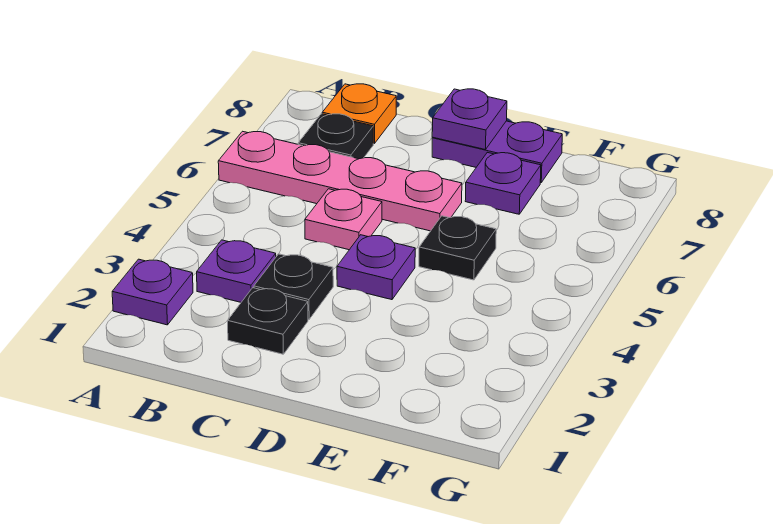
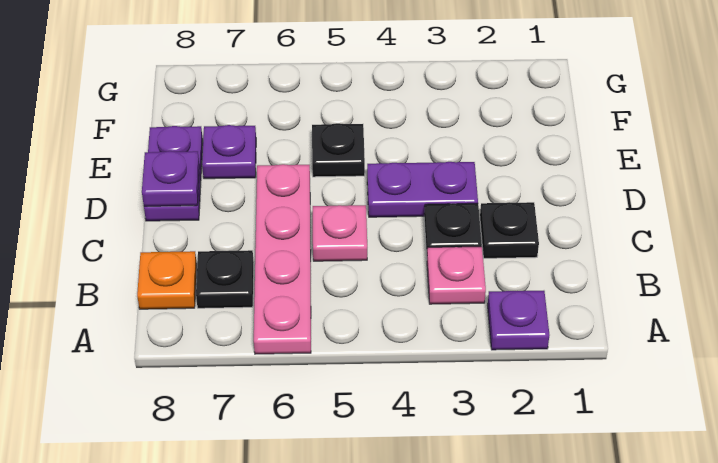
purple 1x1 plate [197,240,276,302] -> pink 1x1 plate [427,246,486,304]
purple 1x1 plate [337,235,415,300] -> purple 1x2 plate [367,162,478,217]

